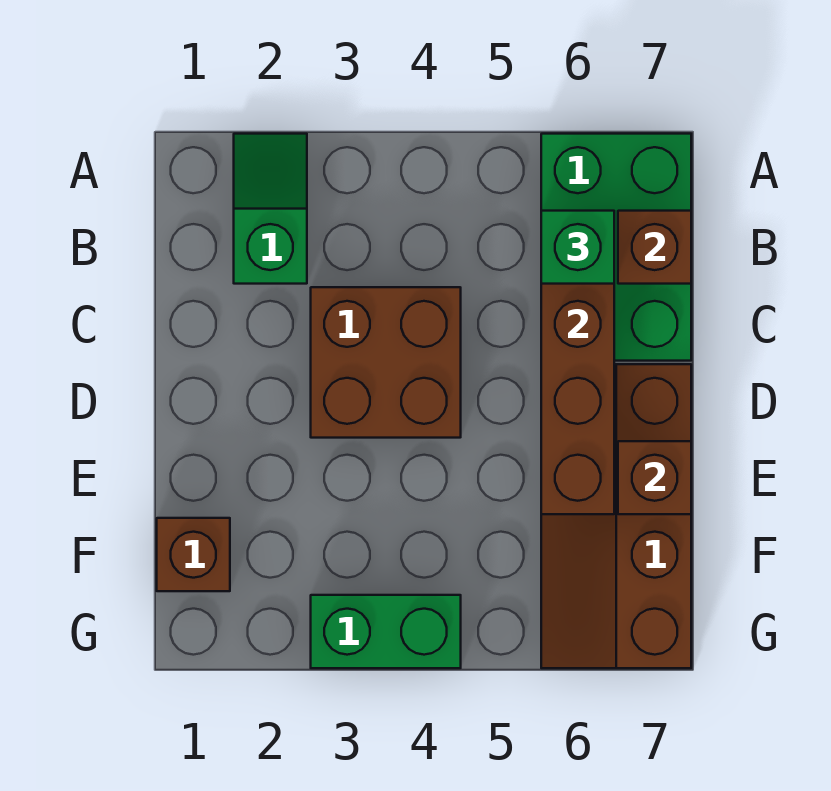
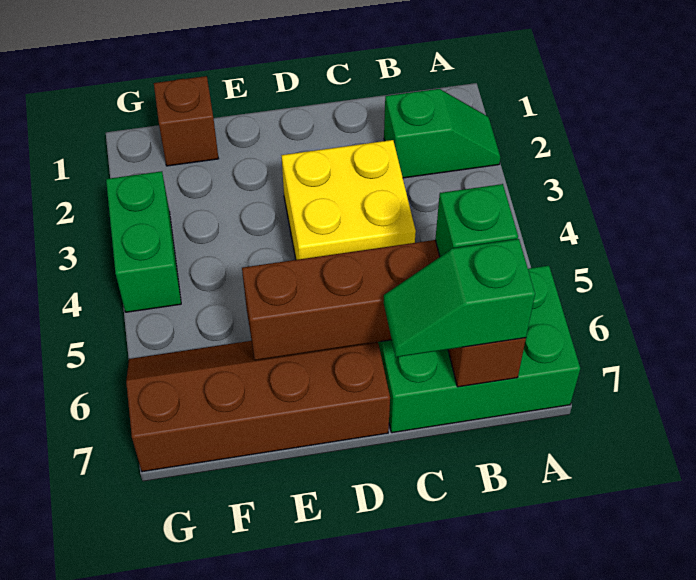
none -> green 1x2 slope [384,239,535,357]
brown 2x2 brick [311,287,461,438] -> yellow 2x2 brick [281,140,416,260]
brown 1x1 brick [618,441,691,514] -> none

